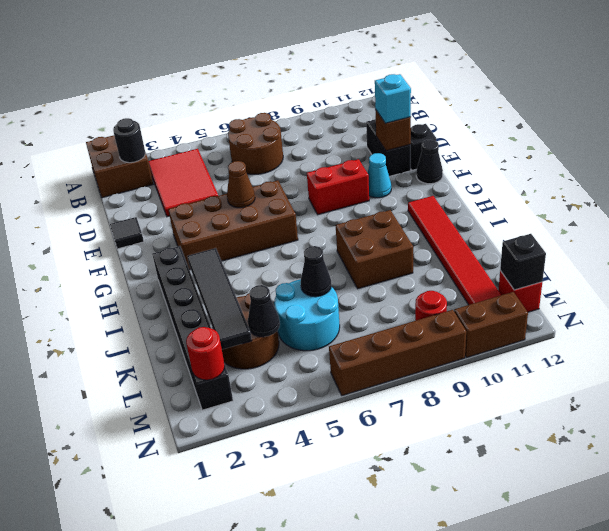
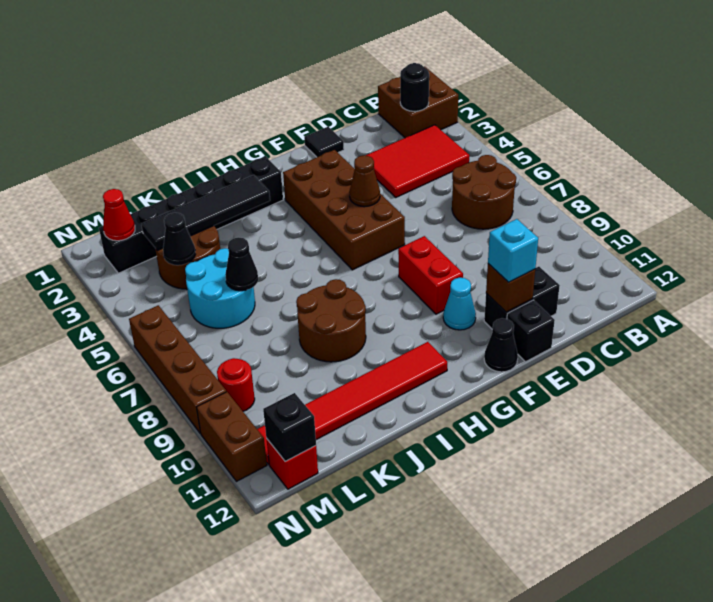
brown 2x2 brick [336,210,413,289] -> brown 2x2 round brick [296,279,366,362]
red 1x1 round brick [186,327,225,380] -> red 1x1 cone [103,189,135,241]

